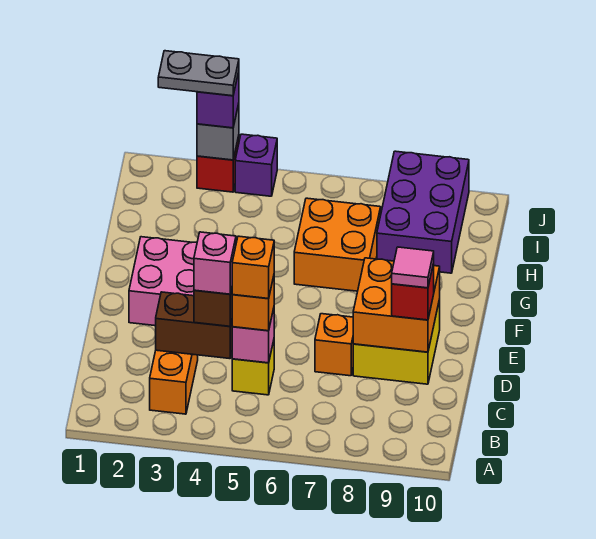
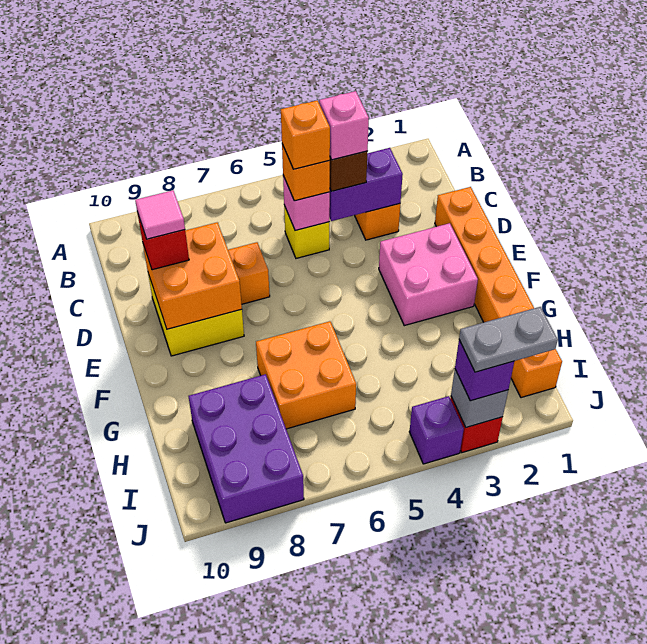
brown 1x2 brick [156,292,232,359] -> purple 1x2 brick [329,148,403,221]
none -> orange 1x6 brick [435,187,562,398]

